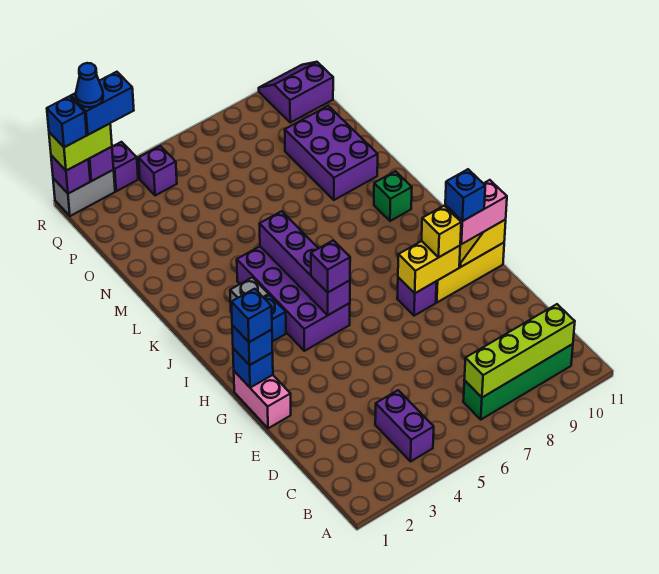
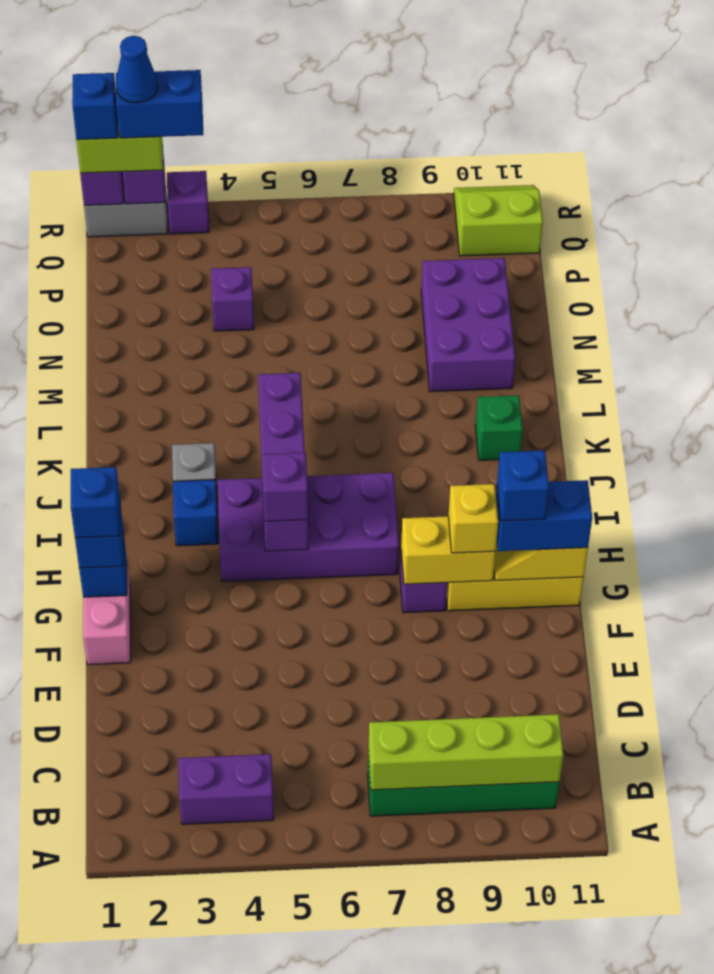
purple 1x2 brick [375,390,434,461] -> purple 1x2 brick turned to [178,754,274,824]
pink 1x2 brick [445,180,507,244] -> blue 1x2 brick [496,480,592,551]
purple 2x4 brick [237,247,350,351] -> purple 2x4 brick turned to [218,473,399,582]
purple 1x1 brick [139,146,177,196] -> purple 1x1 brick moved to [211,267,254,331]
purple 2x2 slope [259,62,333,123] -> lime 2x2 slope [454,185,543,256]

